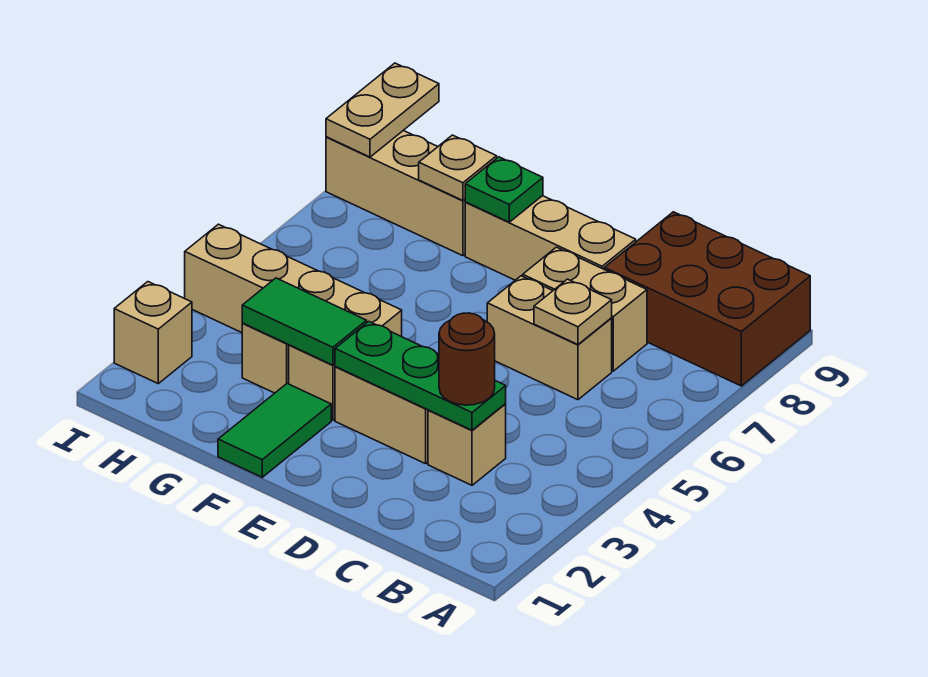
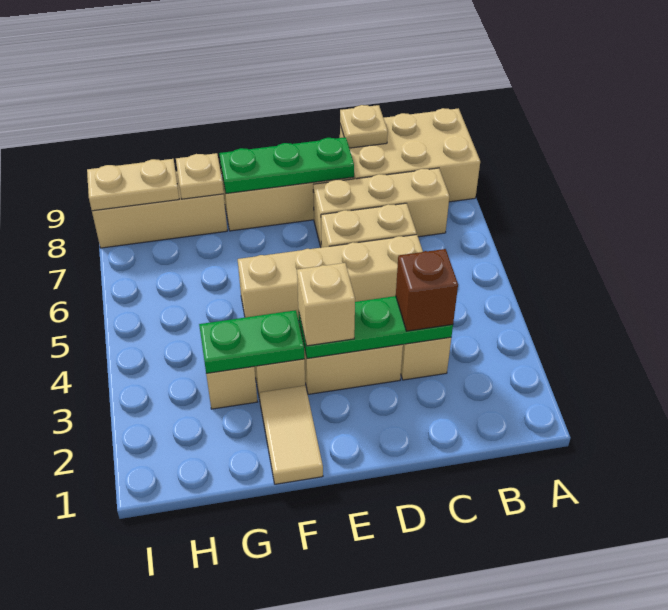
brown 2x3 brick [604,212,810,386] -> tan 2x3 brick [340,108,480,202]
brown 1x1 round brick [439,313,495,405] -> brown 1x1 brick [396,249,458,331]
tan 1x1 plate [534,279,612,345] -> tan 1x1 plate moved to [340,105,388,148]
tan 1x2 brick [523,247,647,371] -> tan 1x3 brick [313,168,449,247]
green 1x2 tile [218,384,331,477] -> tan 1x2 tile [259,386,323,484]
green 1x2 tile [242,278,367,365] -> green 1x2 plate [199,310,304,373]
tan 1x4 brick [185,224,402,336] -> tan 1x4 brick moved to [238,235,423,321]
green 1x1 plate [465,157,543,222] -> green 1x3 plate [219,137,354,193]
tan 1x1 brick [114,282,192,383] -> tan 1x1 brick moved to [297,263,355,346]
tan 1x2 plate [326,63,439,157] -> tan 1x2 plate turned to [87,159,179,211]

